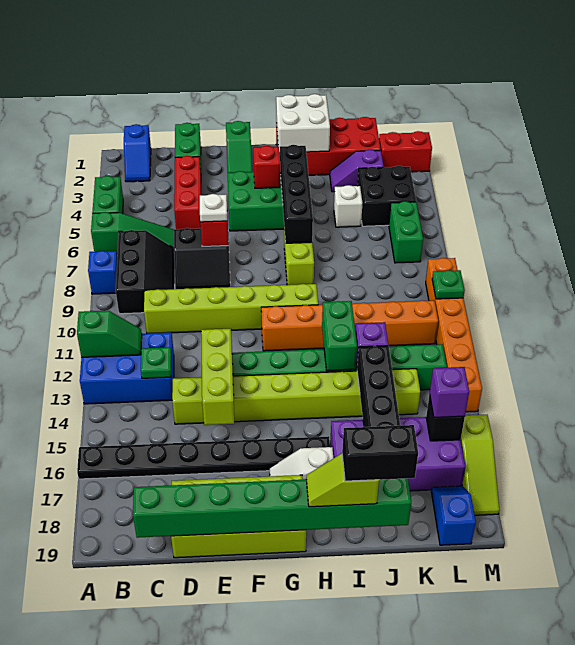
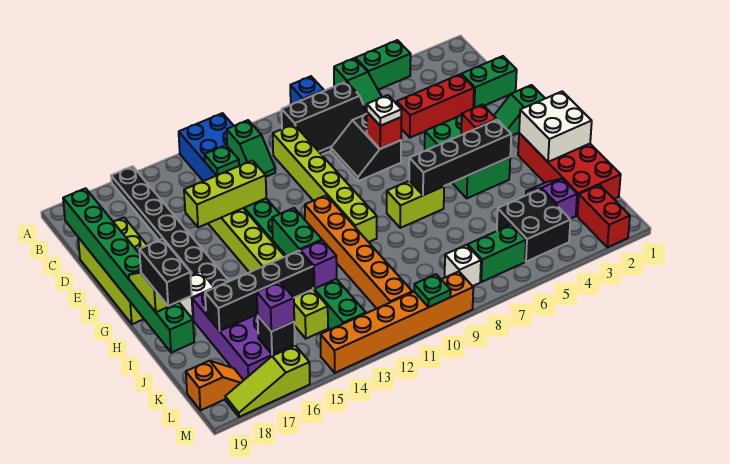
green 1x2 slope [77,311,142,357] -> green 1x2 slope moved to [227,120,275,177]
blue 1x2 slope [124,124,151,182] -> none
green 1x2 brick [322,301,357,371] -> green 1x2 brick turned to [272,208,322,256]
white 1x1 brick [334,185,362,227] -> white 1x1 brick moved to [445,245,481,286]
blue 1x2 slope [431,486,476,545] -> orange 1x2 slope [186,361,244,410]

